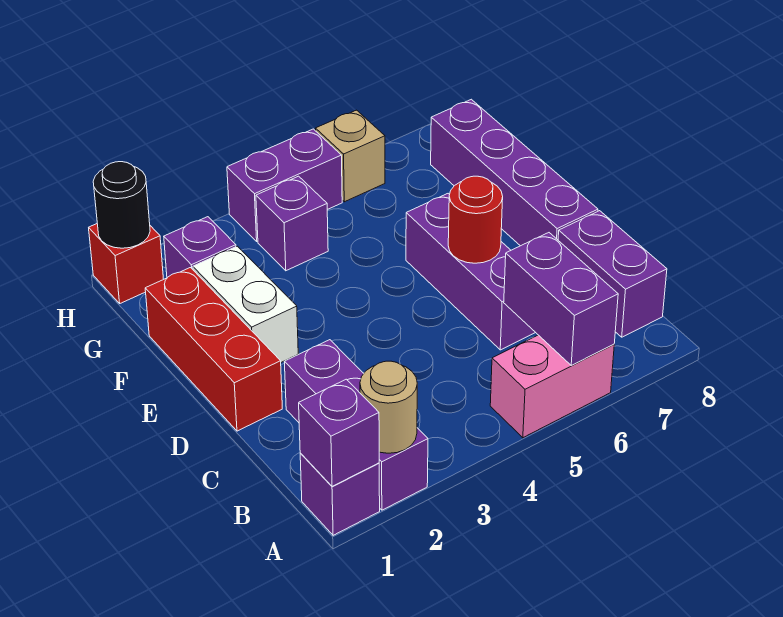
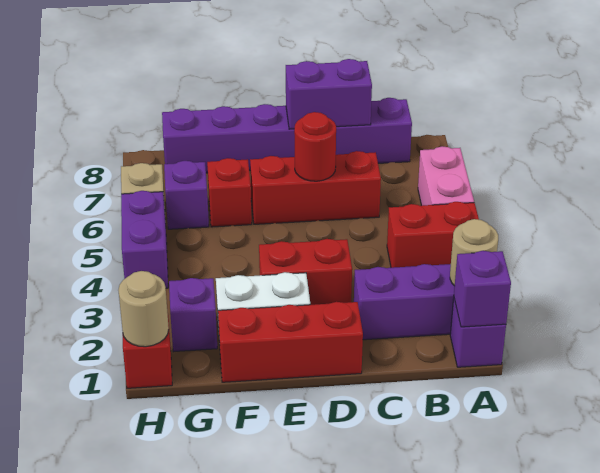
none -> red 1x2 brick [387,202,479,268]
purple 1x2 brick [504,233,618,365] -> purple 1x2 brick moved to [286,59,372,129]
purple 1x3 brick [406,194,536,350] -> red 1x3 brick [250,151,381,224]
none -> red 1x2 brick [259,239,352,305]
none -> red 1x1 brick [207,158,252,227]
purple 1x1 brick [256,176,328,271] -> purple 1x1 brick moved to [164,161,209,229]
black 1x1 round brick [93,162,150,248] -> tan 1x1 round brick [118,271,169,347]

